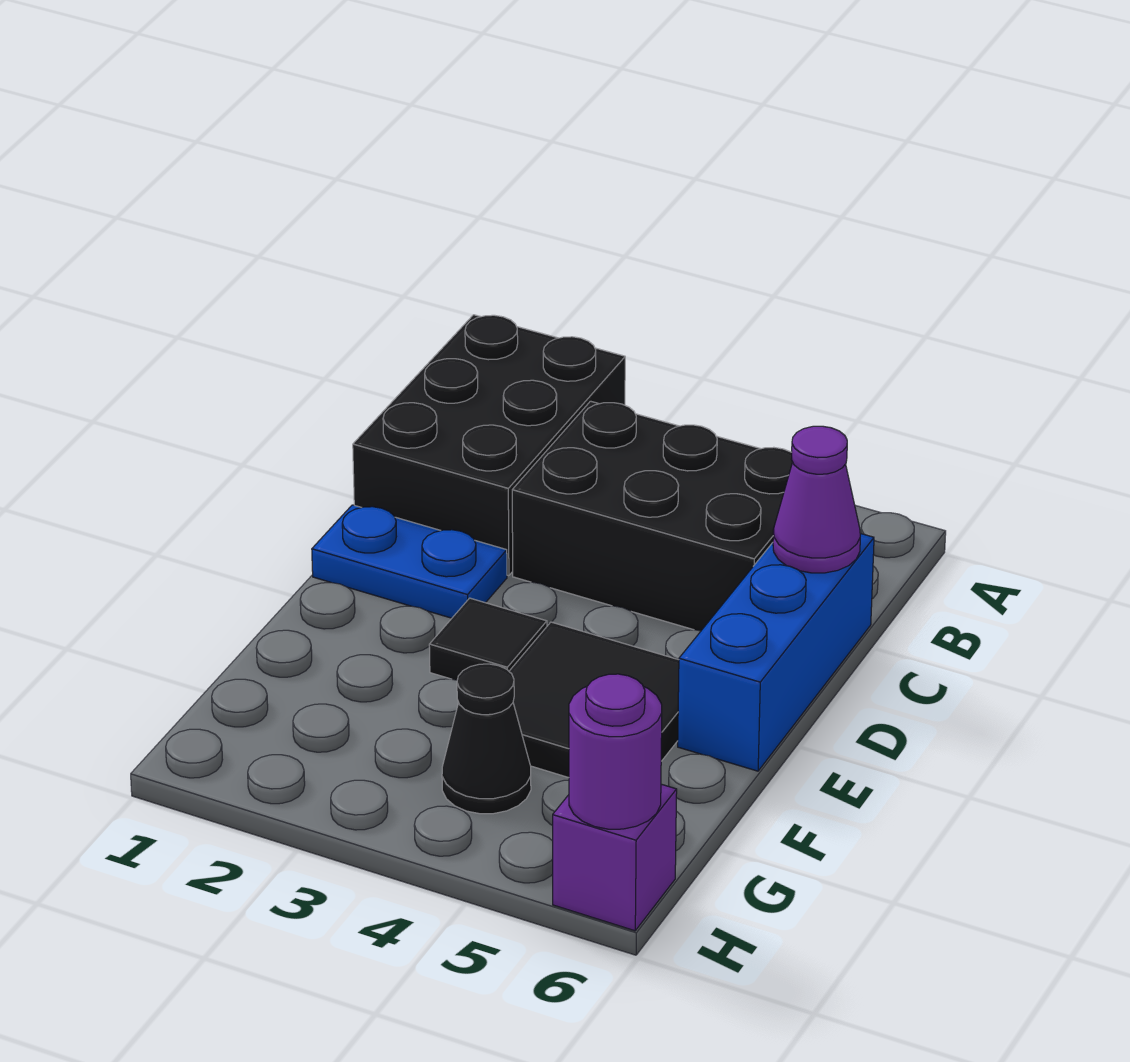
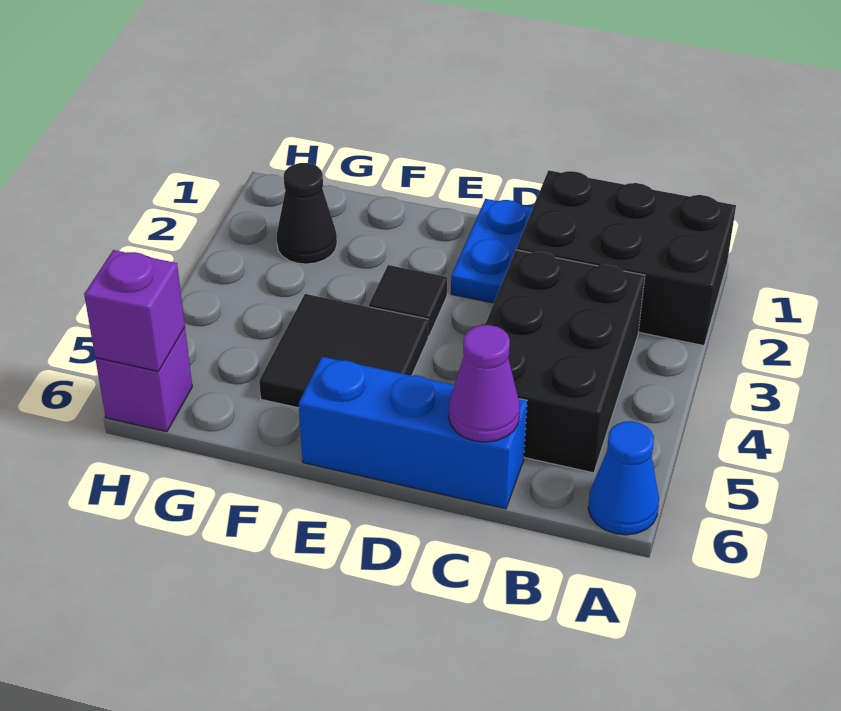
none -> blue 1x1 cone [588,421,659,535]
black 1x1 cone [442,664,531,814] -> black 1x1 cone moved to [276,163,337,264]
purple 1x1 round brick [569,674,662,829] -> purple 1x1 brick [84,250,185,371]

